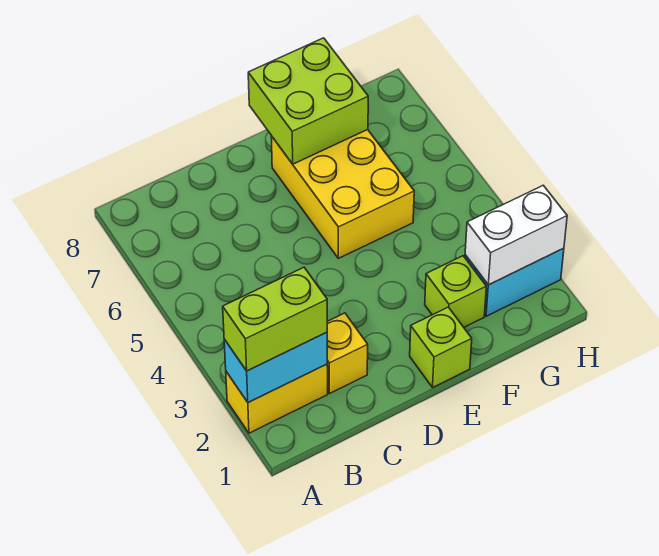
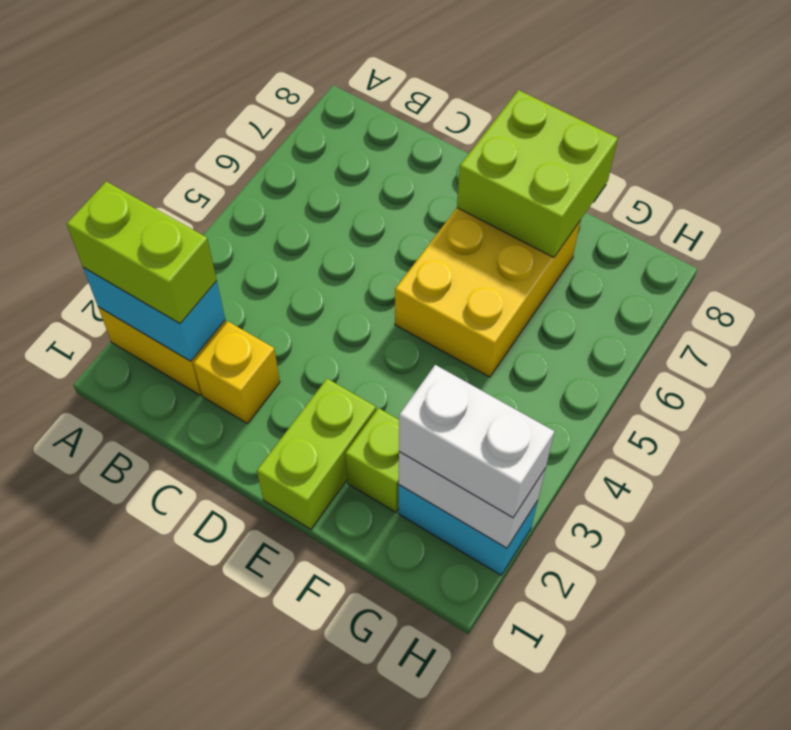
lime 1x1 brick [410,307,472,387] -> lime 1x2 brick [257,379,376,529]
none -> white 1x2 brick [399,365,554,518]

